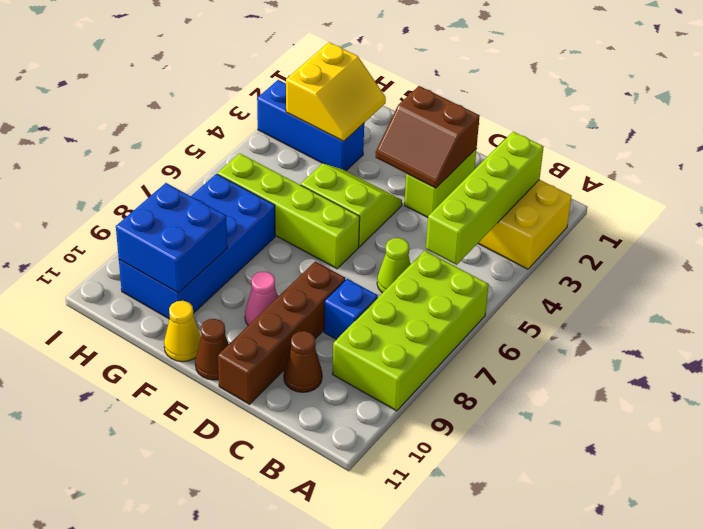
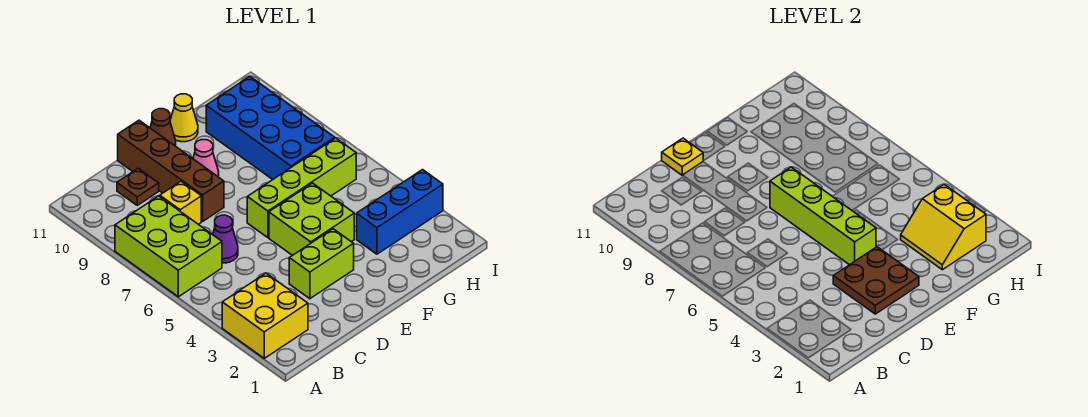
lime 2x4 brick [333,251,489,411] -> lime 2x3 brick [115,196,222,297]
lime 1x4 brick [426,132,544,265] -> lime 1x4 brick moved to [770,167,876,265]
lime 1x1 cone [377,238,411,293] -> purple 1x1 cone [213,215,238,263]
blue 1x1 brick [324,279,378,340] -> yellow 1x1 brick [160,181,201,224]
brown 1x1 cone [284,331,322,392] -> brown 1x1 plate [117,169,159,205]
lime 1x2 brick [404,149,476,218] -> lime 1x2 brick turned to [289,229,354,299]
brown 2x2 slope [376,86,480,188] -> brown 2x2 plate [833,247,919,314]
none -> yellow 1x1 plate [662,138,703,175]
lime 2x2 slope [301,163,402,247] -> lime 2x2 brick [269,183,354,255]
blue 2x2 brick [116,183,227,293] -> none

